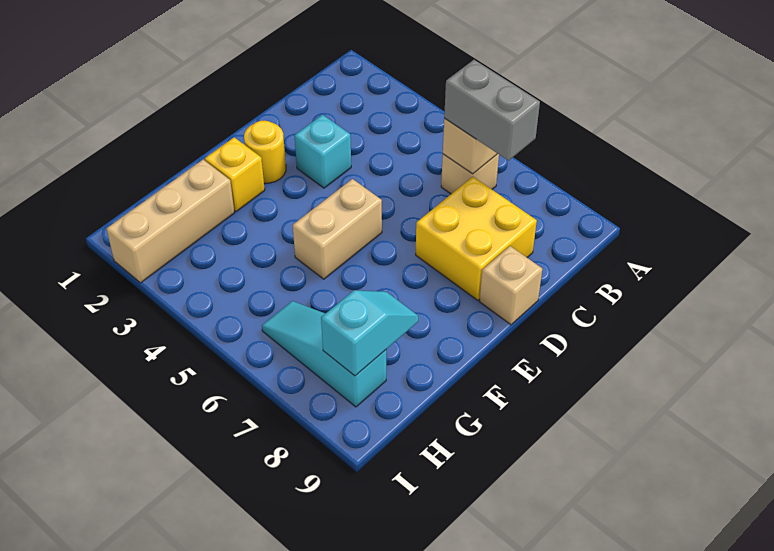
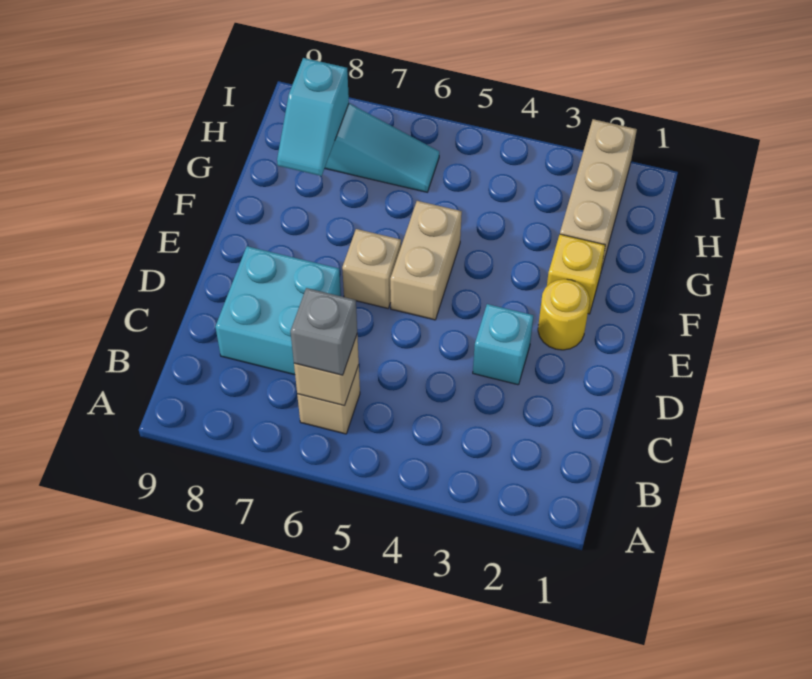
grey 1x2 brick [444,60,540,161] -> grey 1x1 brick [290,288,357,375]
yellow 2x2 brick [416,177,537,300] -> cyan 2x2 brick [215,246,341,375]
tan 1x1 brick [479,246,542,325] -> tan 1x1 brick moved to [342,229,401,308]

